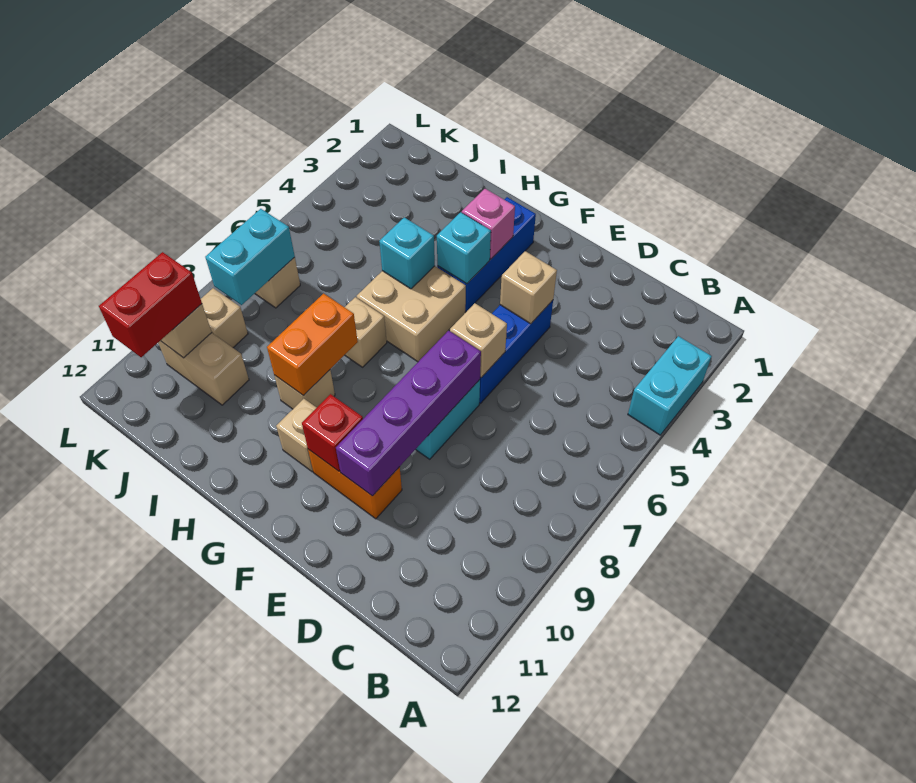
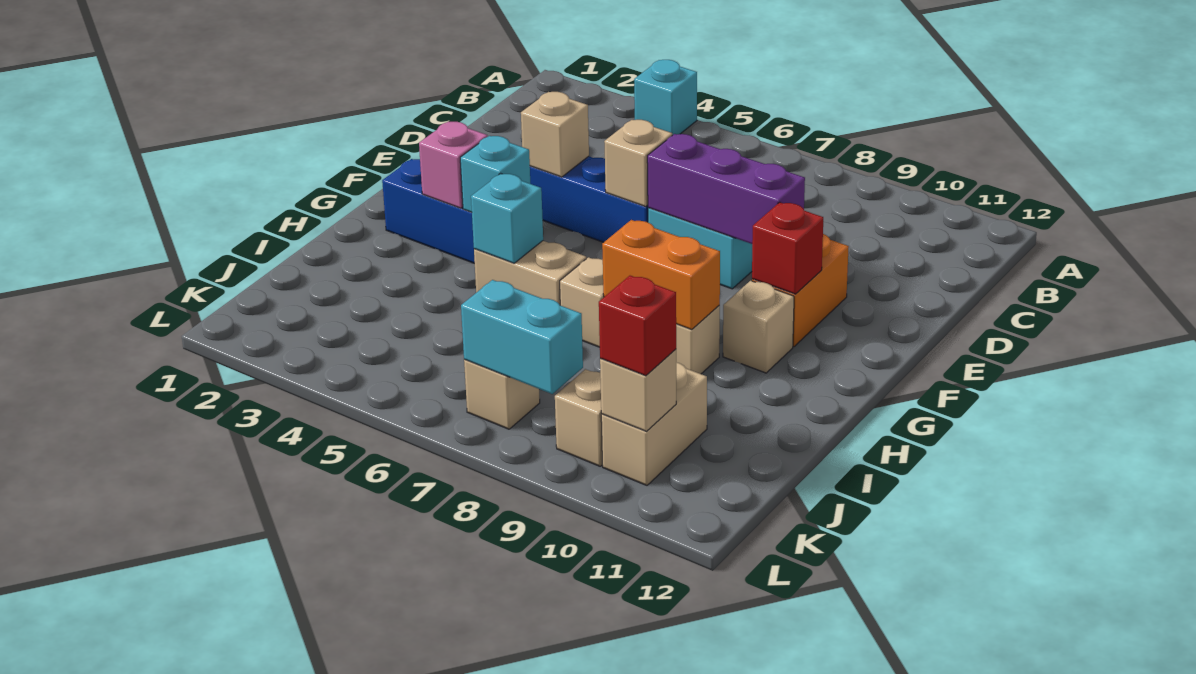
cyan 1x2 brick [628,336,712,435] -> cyan 1x1 brick [634,60,697,135]
purple 1x4 brick [336,330,481,496] -> purple 1x3 brick [647,134,805,244]
tan 2x2 brick [357,266,466,362] -> tan 1x2 brick [474,241,586,305]
red 1x2 brick [99,252,202,357] -> red 1x1 brick [599,276,676,376]

